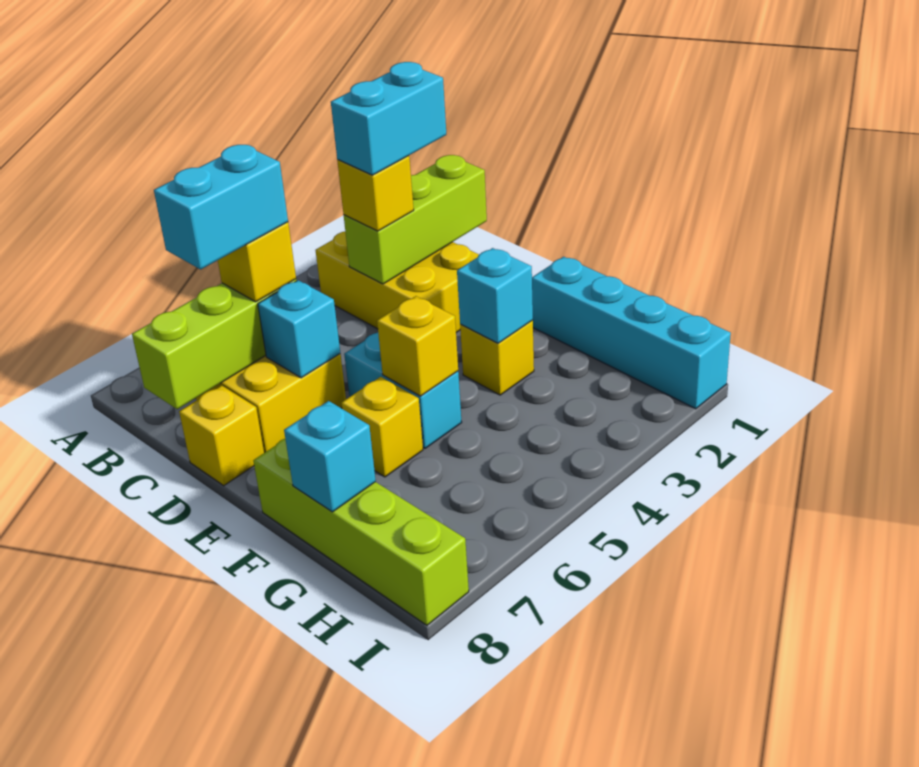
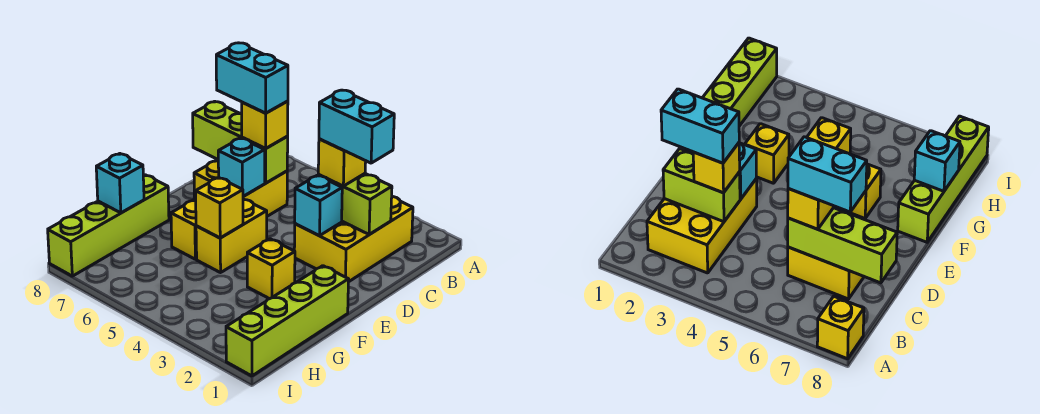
lime 1x3 brick [344,155,487,284] -> lime 1x2 brick [318,174,392,234]
yellow 1x1 brick [179,385,264,486] -> yellow 1x1 brick moved to [817,296,864,359]
cyan 1x2 brick [344,333,462,448] -> yellow 1x2 brick [196,199,267,273]
cyan 1x4 brick [532,257,731,409] -> lime 1x4 brick [226,266,348,376]
cyan 1x1 brick [457,248,533,343] -> cyan 1x1 brick moved to [295,175,342,236]

